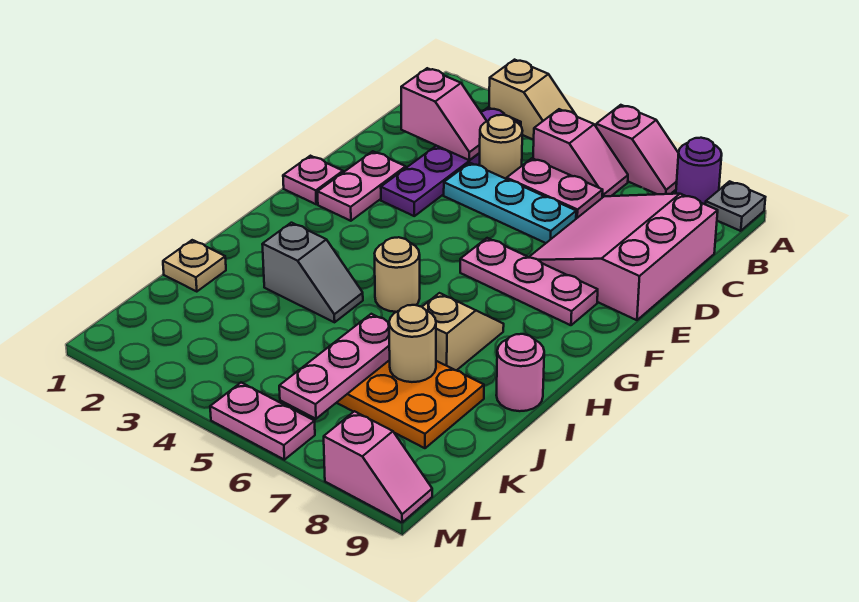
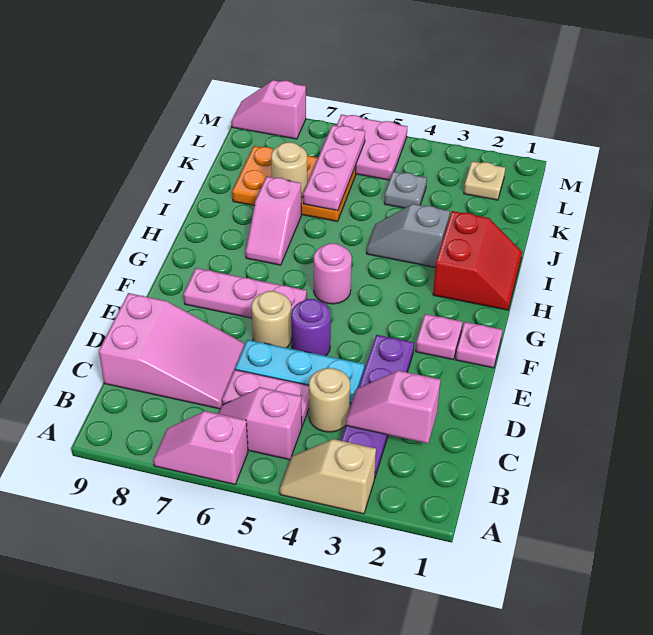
purple 1x1 round brick [676,138,722,205] -> purple 1x1 round brick moved to [291,299,331,356]
grey 1x1 plate [706,181,765,231] -> grey 1x1 plate moved to [384,171,427,208]
pink 3x3 slope [529,194,718,320] -> pink 2x3 slope [99,293,245,409]
pink 1x2 plate [318,151,406,221] -> pink 1x1 plate [416,314,462,359]
none -> red 2x2 slope [433,211,522,310]
tan 1x1 round brick [375,237,420,312] -> tan 1x1 round brick moved to [252,291,291,348]
tan 1x2 slope [422,293,504,371] -> pink 1x2 slope [246,177,301,265]
pink 1x1 round brick [496,334,544,411] -> pink 1x1 round brick moved to [314,243,352,304]
tan 1x1 plate [163,240,226,292] -> tan 1x1 plate moved to [464,161,505,200]
pink 1x2 plate [210,383,315,460] -> pink 2x2 plate [336,114,408,180]

